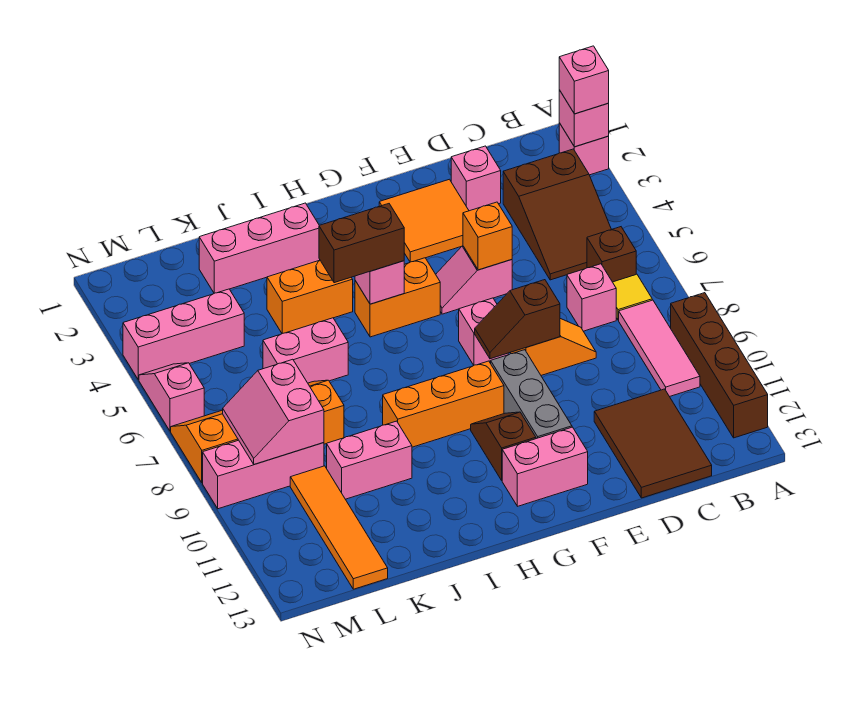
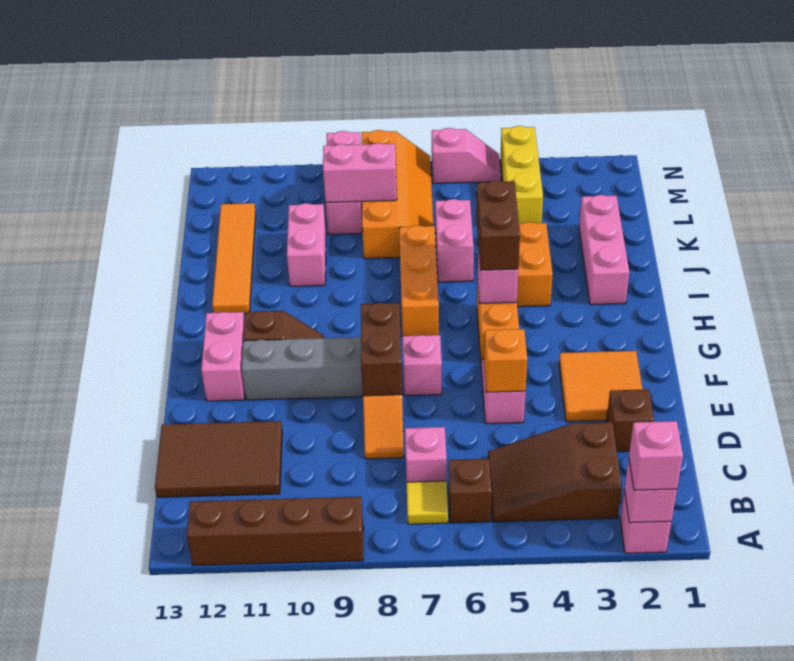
pink 1x3 tile [619,300,700,397] -> none
pink 1x1 brick [451,146,501,211] -> brown 1x1 brick [606,389,654,452]
brown 1x2 slope [475,280,560,359] -> brown 1x2 brick [361,303,402,396]
orange 1x3 brick [383,361,504,447] -> orange 1x3 brick moved to [399,225,439,336]
pink 1x3 brick [123,289,244,380] -> yellow 1x3 brick [500,126,543,224]
orange 1x4 tile [290,466,388,589] -> orange 1x4 tile turned to [212,203,256,315]

